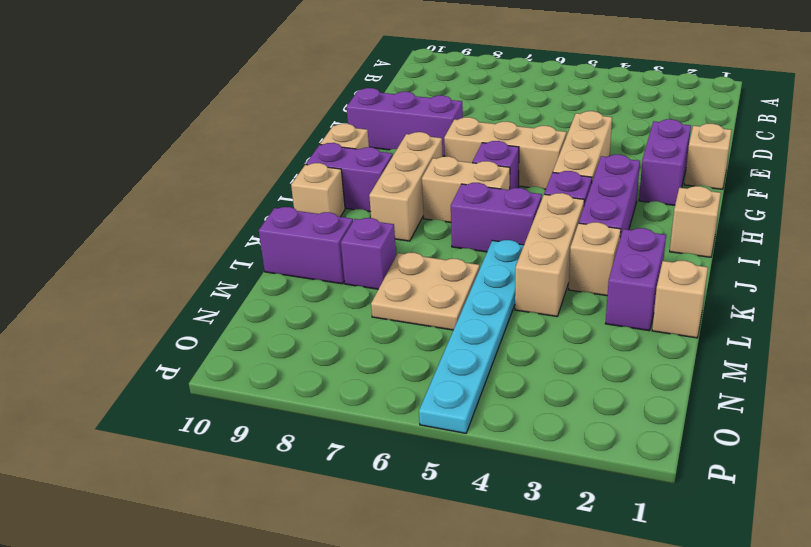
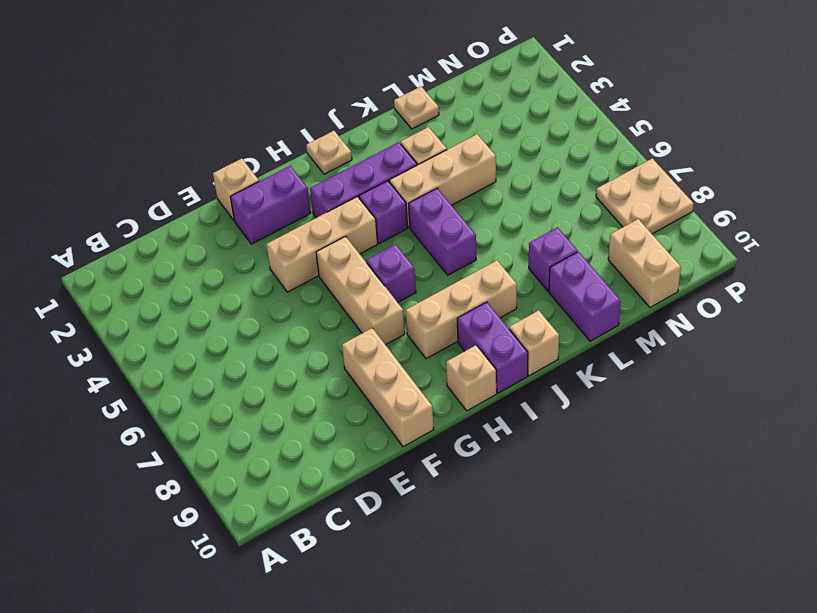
purple 1x3 brick [347,88,463,156] -> tan 1x3 brick [342,328,434,447]
tan 1x1 brick [670,186,721,257] -> tan 1x1 plate [306,131,352,174]
tan 1x2 brick [422,156,510,222] -> tan 1x2 brick moved to [608,219,681,307]
purple 1x2 brick [605,228,666,331] -> none
cyan 1x6 plate [419,240,524,433] -> none
tan 1x1 brick [652,261,708,338] -> tan 1x1 plate [394,87,439,129]
tan 2x2 plate [371,253,480,330] -> tan 2x2 plate moved to [596,158,694,234]

